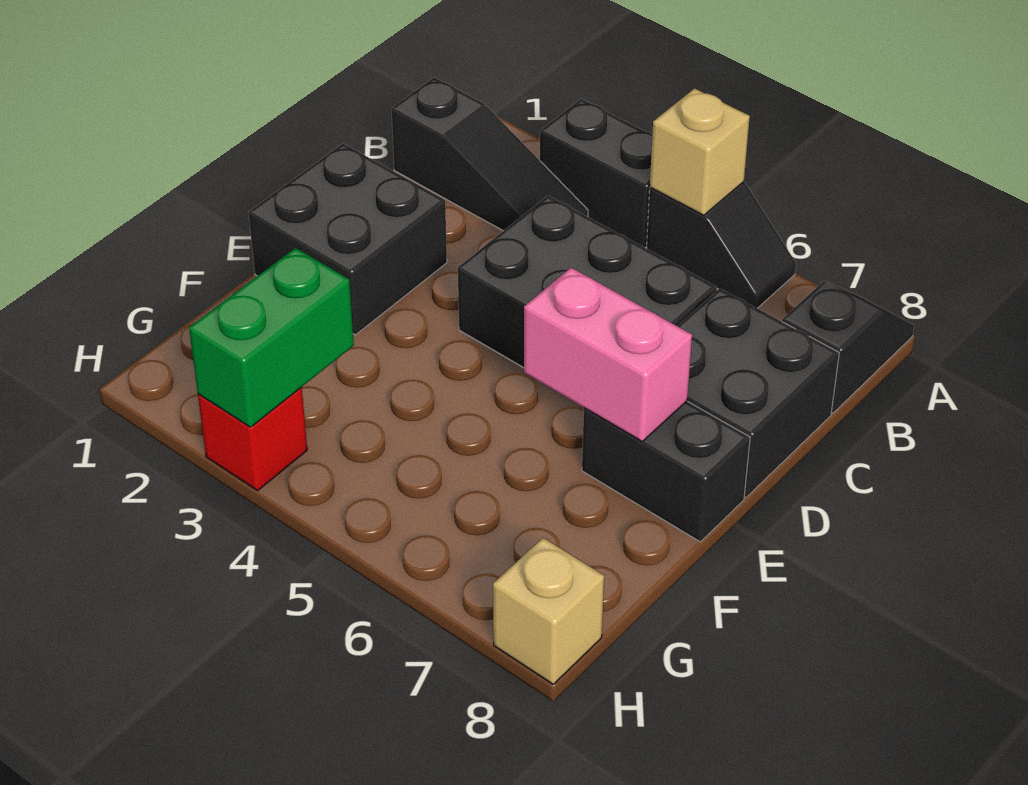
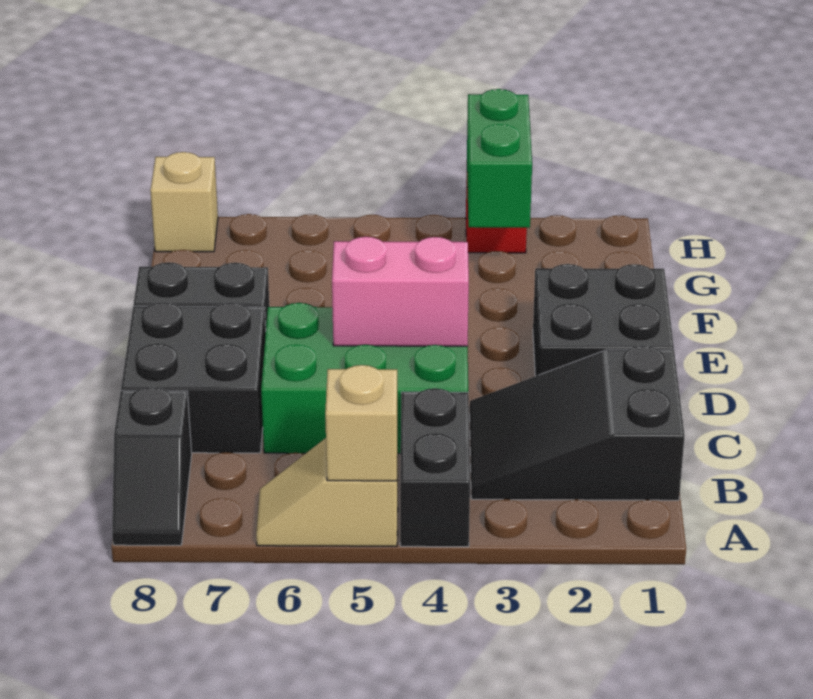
black 1x2 brick [540,99,652,248] -> black 1x2 brick turned to [400,388,470,547]
black 1x2 slope [647,182,796,308] -> tan 1x2 slope [256,438,398,546]
black 1x3 slope [391,77,588,231] -> black 2x3 slope [470,346,685,500]
black 2x3 brick [458,196,717,368] -> green 2x3 brick [261,303,468,454]
pink 1x2 brick [524,268,692,441] -> pink 1x2 brick moved to [332,237,469,346]

